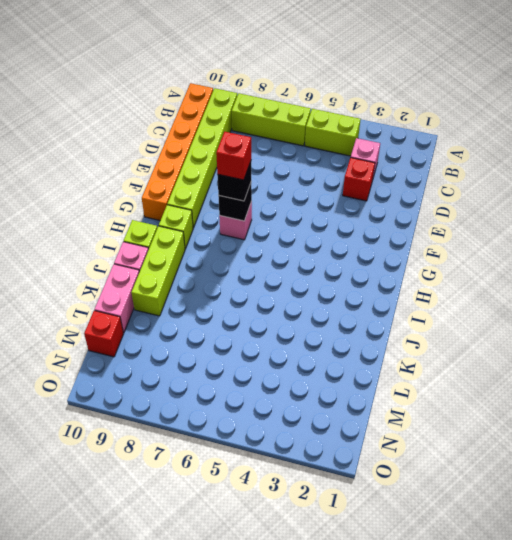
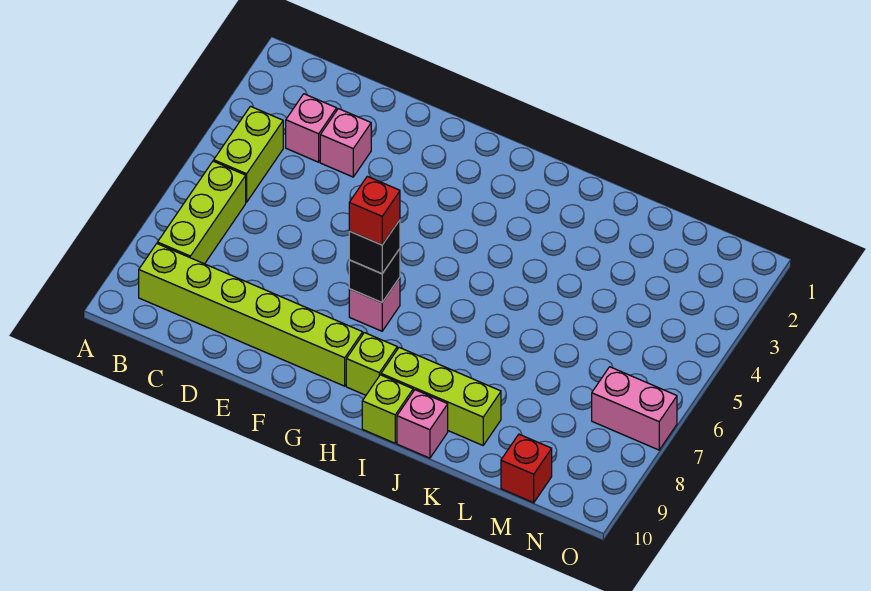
orange 1x6 brick [142,83,213,221] -> none
red 1x1 brick [343,158,375,201] -> pink 1x1 brick [320,109,371,177]
pink 1x2 brick [94,264,139,333] -> pink 1x2 brick moved to [592,367,677,450]

